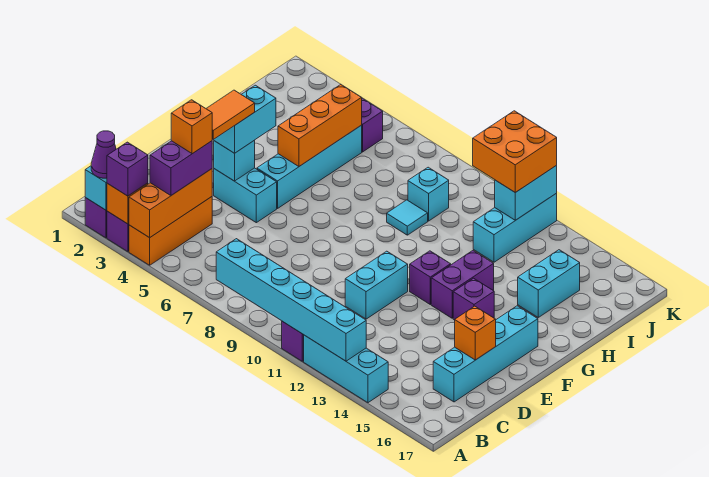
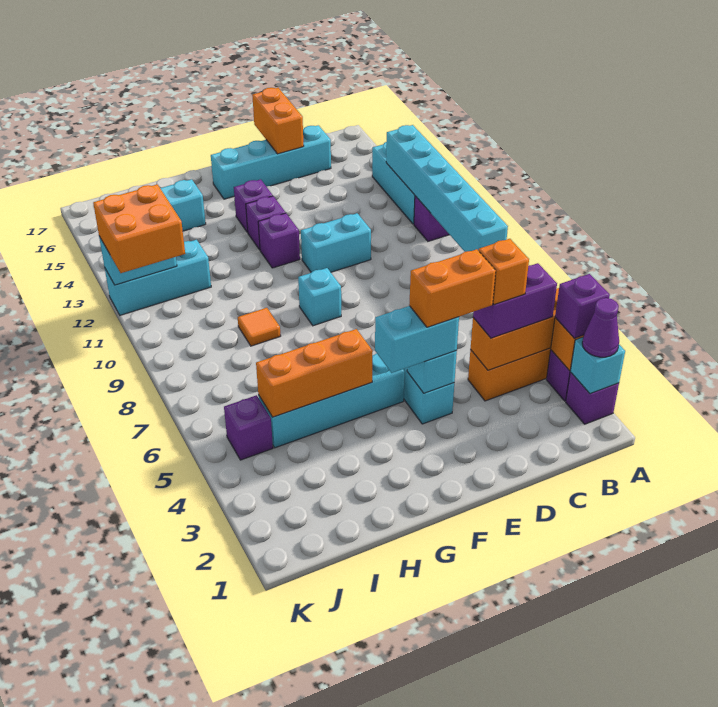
orange 1x2 tile [206,90,255,140] -> orange 1x2 brick [409,249,496,327]
orange 1x1 brick [455,306,496,360] -> orange 1x2 brick [252,88,304,154]
purple 1x2 brick [431,251,494,318] -> purple 1x1 brick [246,196,286,250]
cyan 1x1 tile [387,200,428,235] -> orange 1x1 tile [238,308,281,346]
cyan 1x1 brick [408,167,449,221] -> cyan 1x1 brick moved to [298,268,341,326]

